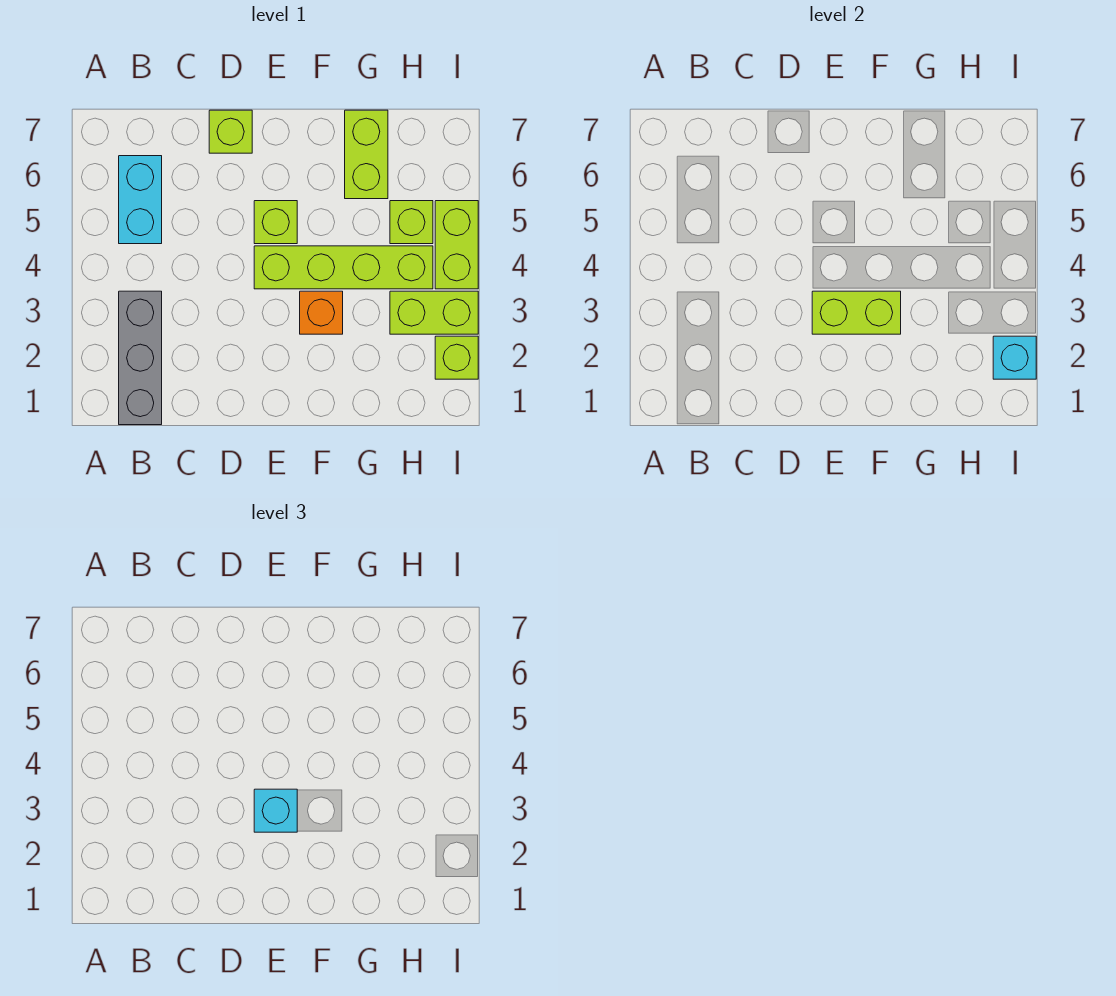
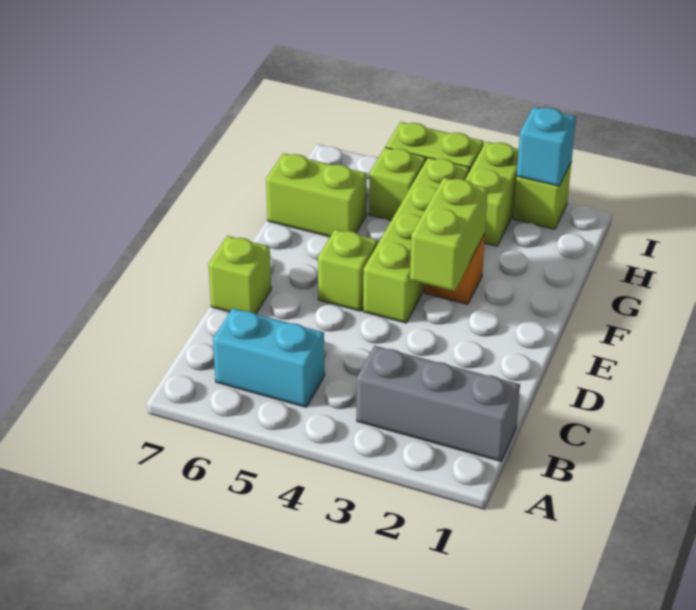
cyan 1x1 brick [254,789,297,832] -> none

